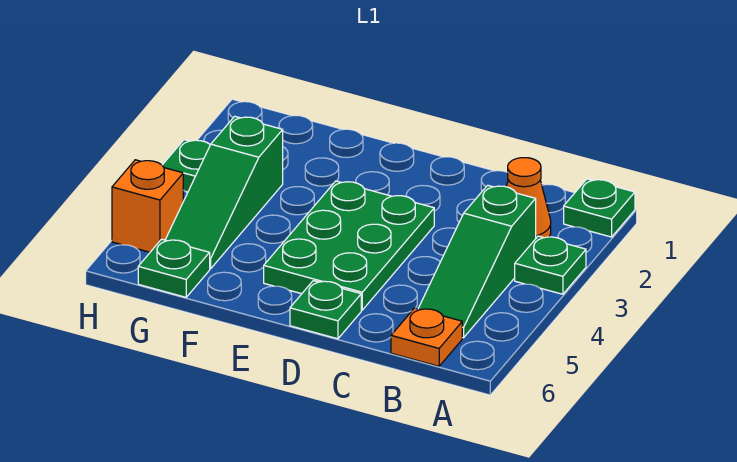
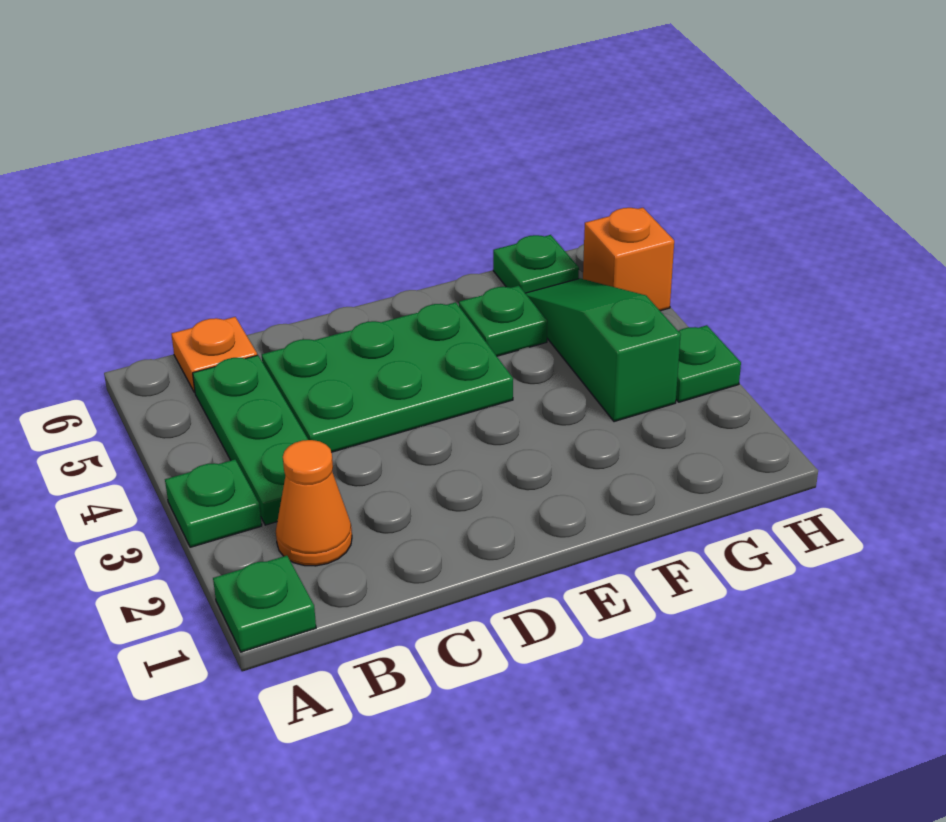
green 1x3 slope [418,185,536,338] -> green 1x3 plate [193,355,308,525]
green 2x3 plate [264,181,434,310] -> green 2x3 plate turned to [262,302,513,452]
green 1x1 plate [290,281,361,339] -> green 1x1 plate moved to [459,286,547,356]

